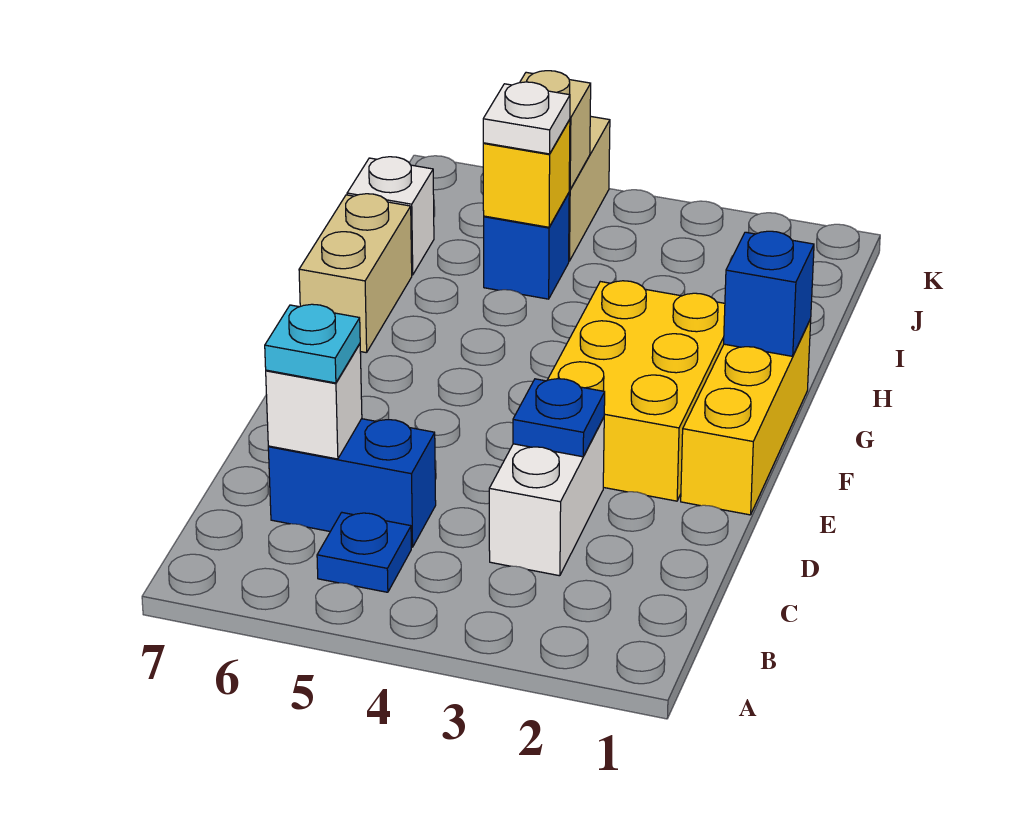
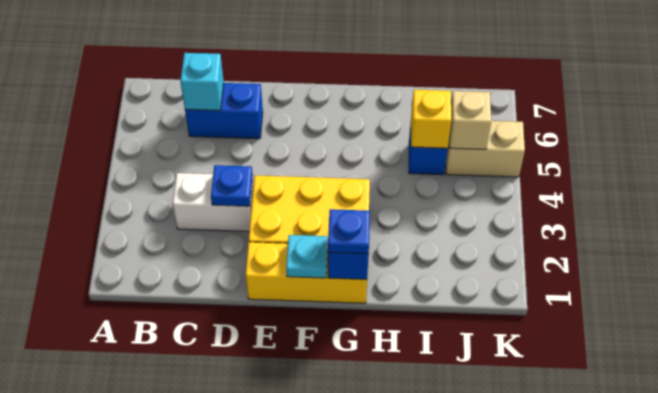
blue 1x1 plate [317,513,411,592] -> blue 1x1 plate moved to [328,209,370,254]
blue 1x2 brick [268,419,436,547] -> blue 1x2 brick turned to [185,83,263,139]
white 1x1 brick [266,344,362,459] -> cyan 1x1 brick [180,53,224,111]
cyan 1x1 plate [265,304,360,383] -> cyan 1x1 plate moved to [286,235,328,278]
tan 1x2 brick [299,194,412,353] -> none
white 1x1 plate [483,82,570,154] -> none
white 1x1 brick [347,157,434,275] -> none

